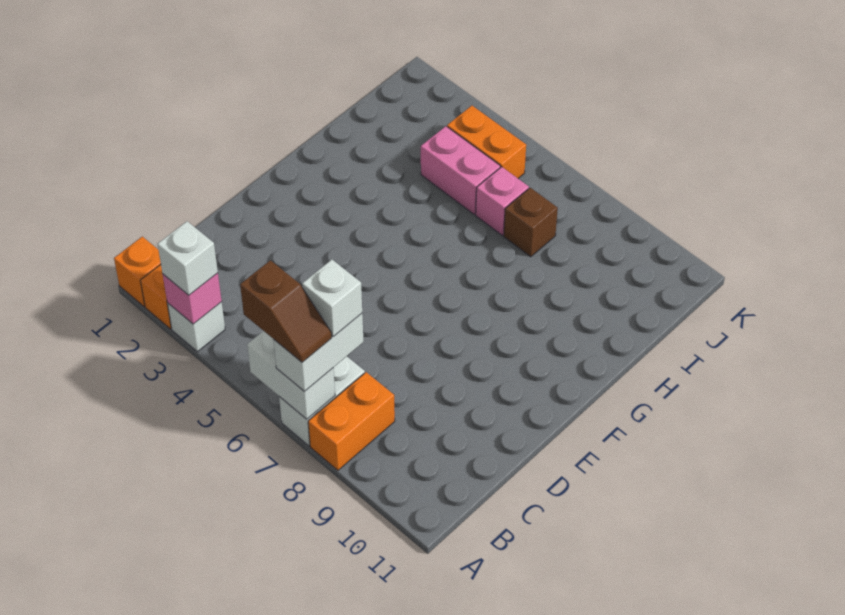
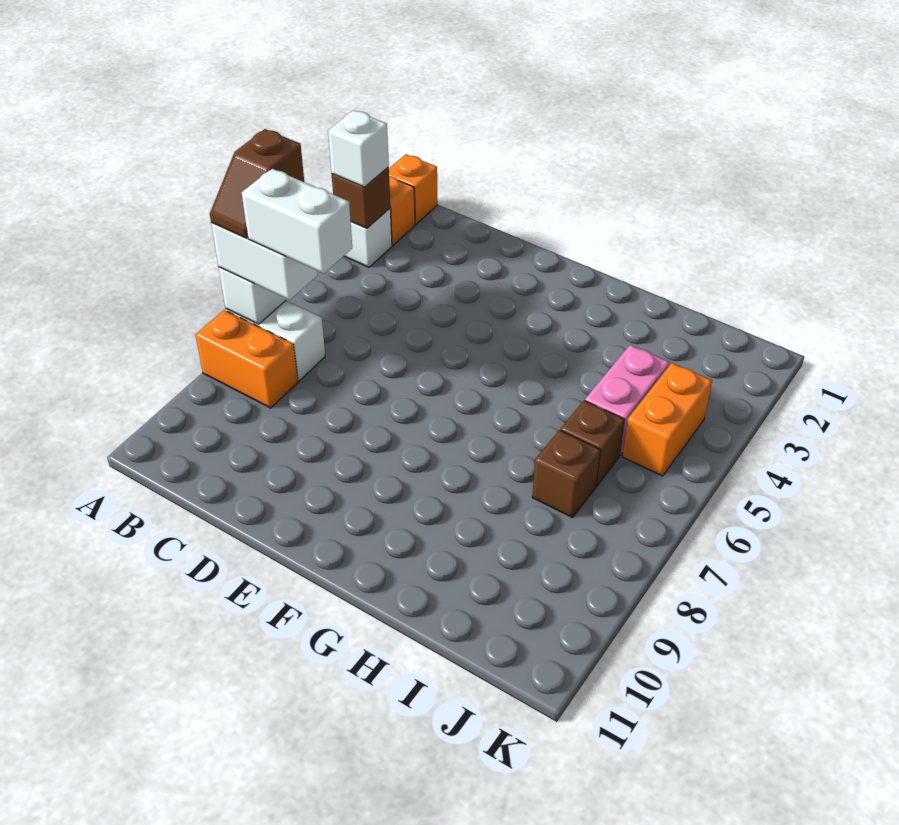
pink 1x1 brick [163,273,222,324] -> brown 1x1 brick [332,167,390,228]
white 1x1 brick [302,260,362,337] -> white 1x2 brick [242,169,352,274]
pink 1x1 brick [476,167,529,235] -> brown 1x1 brick [560,401,625,486]

